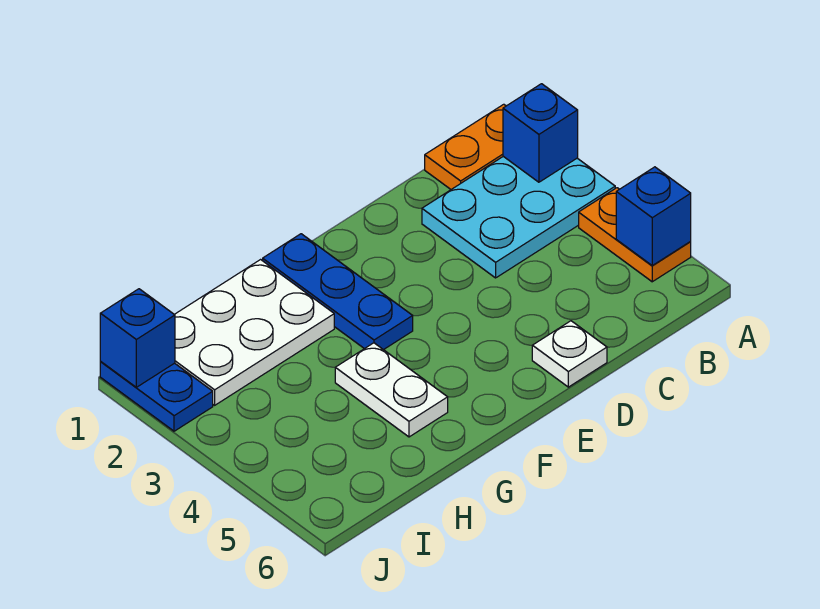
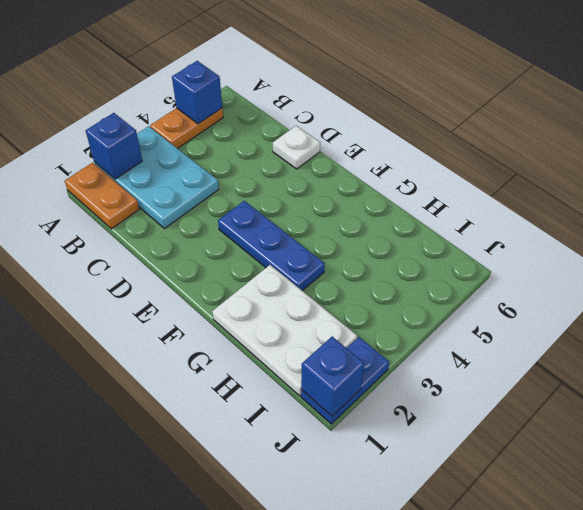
blue 1x3 plate [263,234,413,350] -> blue 1x3 plate turned to [218,201,325,291]
white 1x2 plate [335,343,448,437] -> none

